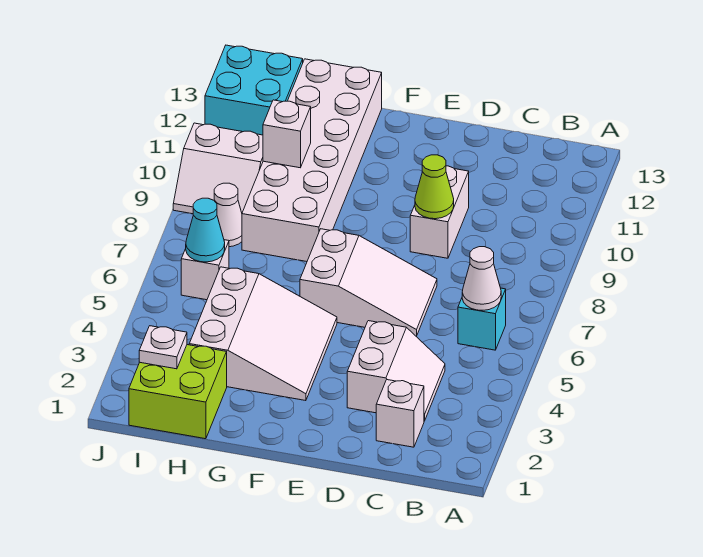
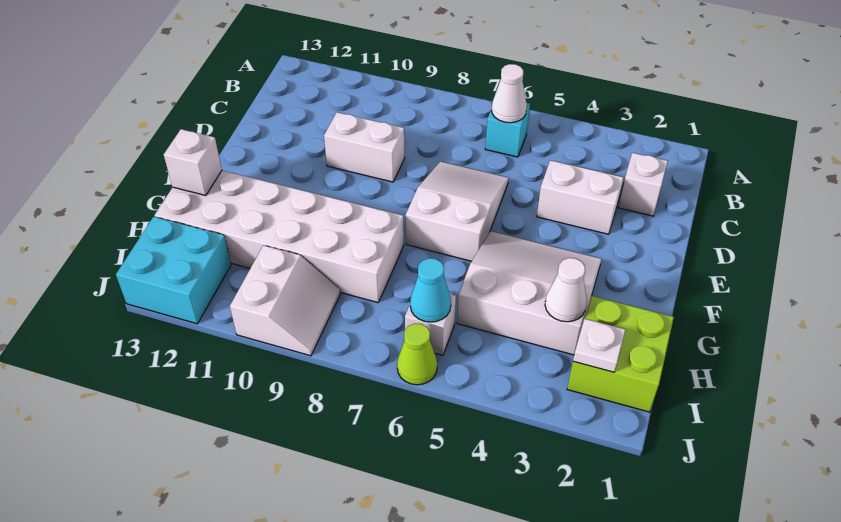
lime 1x1 cone [415,155,454,219] -> lime 1x1 cone moved to [397,324,437,385]
white 1x1 brick [263,100,311,168] -> white 1x1 brick moved to [164,129,222,196]
white 1x1 cone [214,183,242,247] -> white 1x1 cone moved to [545,258,587,322]

